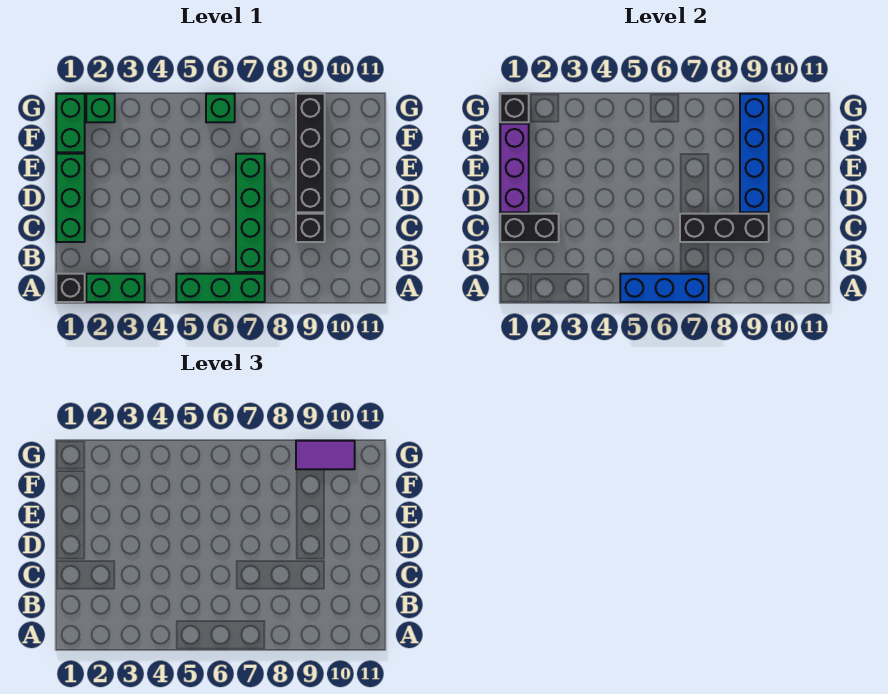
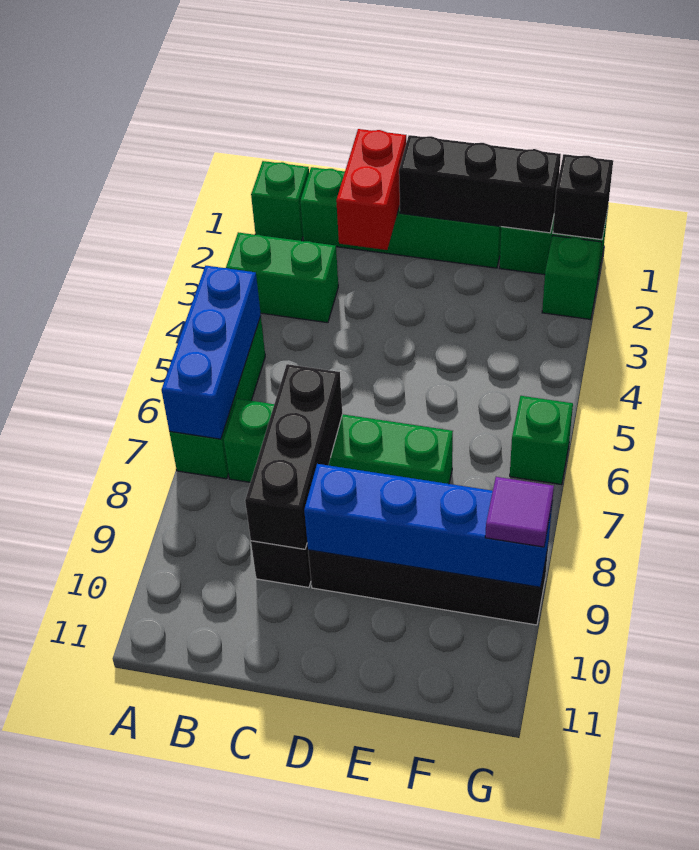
black 1x1 brick [56,274,85,302] -> green 1x1 brick [251,161,309,241]
green 1x2 brick [86,274,145,302] -> green 1x2 brick turned to [226,232,338,323]
green 1x3 brick [56,154,85,242] -> green 1x4 brick [300,167,501,268]
black 1x2 brick [500,214,559,242] -> red 1x2 brick [336,129,406,250]
purple 1x3 brick [500,124,529,212] -> black 1x3 brick [399,135,561,233]
purple 1x2 tile [296,441,355,469] -> purple 1x1 tile [485,477,554,547]

